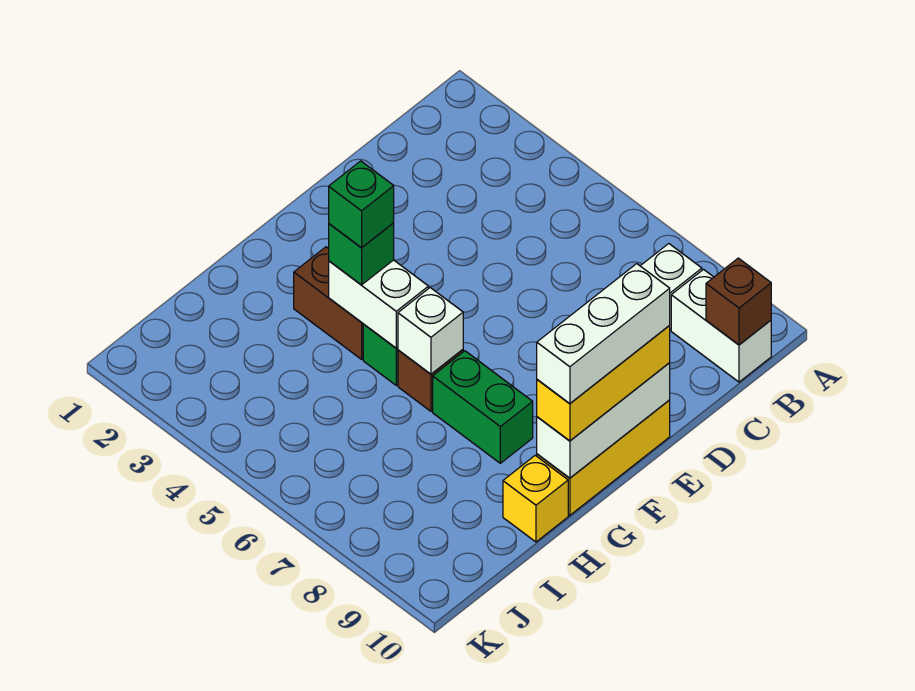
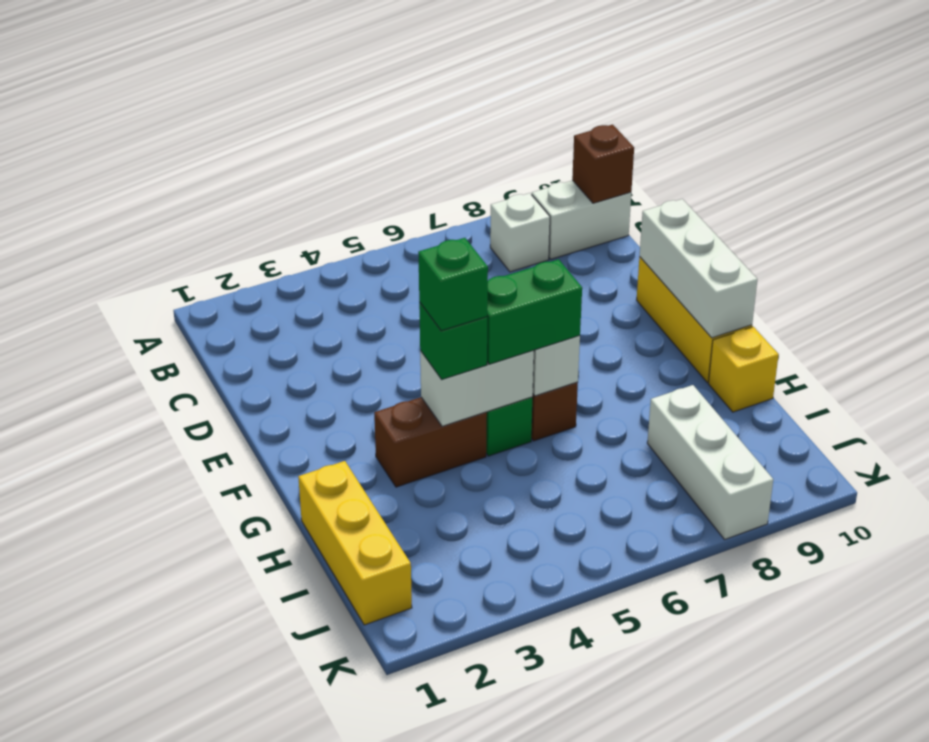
yellow 1x3 brick [537,326,670,441] -> yellow 1x3 brick moved to [298,461,412,625]
white 1x3 brick [537,264,670,404] -> white 1x3 brick moved to [647,385,773,539]
green 1x2 brick [433,351,533,463] -> green 1x2 brick moved to [487,259,582,364]

